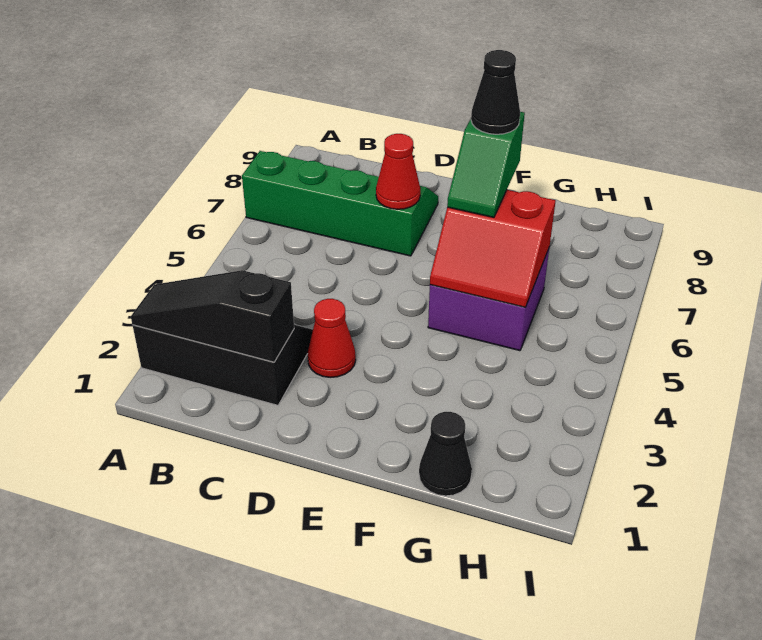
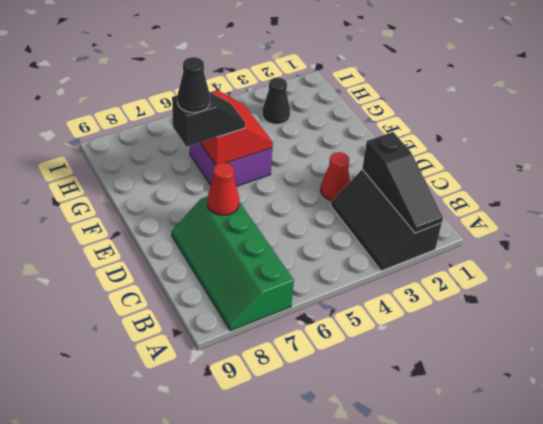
green 1x2 slope [447,112,525,217] -> black 1x2 slope [172,92,245,147]
black 1x1 cone [419,412,472,496] -> black 1x1 cone moved to [262,77,290,124]

